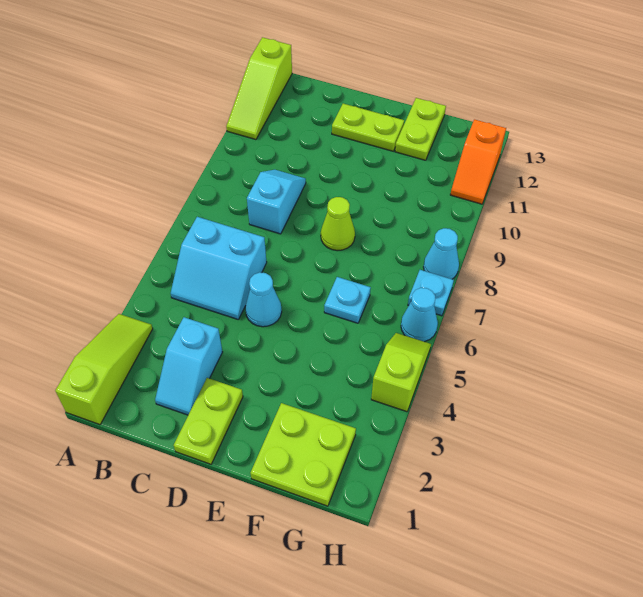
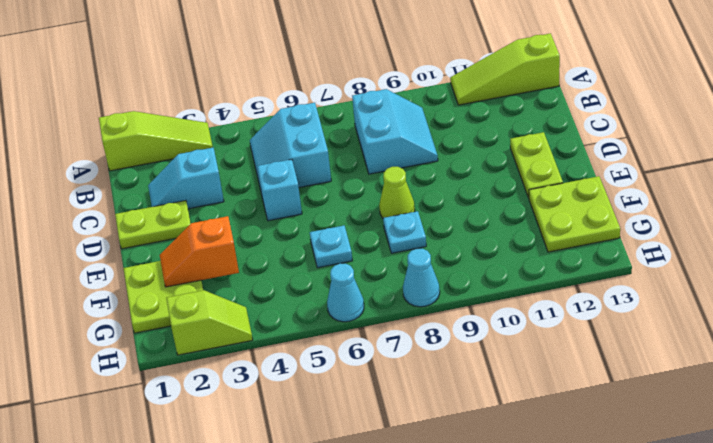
cyan 1x2 slope [247,170,306,234] -> cyan 2x2 slope [352,89,438,174]
cyan 1x1 cone [245,272,282,327] -> cyan 1x1 brick [257,159,302,221]
lime 1x2 plate [395,98,446,160] -> lime 2x2 plate [529,176,620,252]
lime 1x2 slope [371,333,431,412] -> lime 1x2 slope moved to [166,290,253,355]
cyan 1x1 plate [408,270,454,316] -> cyan 1x1 plate moved to [383,211,426,253]
orange 1x2 slope [450,119,506,204] -> orange 1x2 slope moved to [160,216,239,287]

